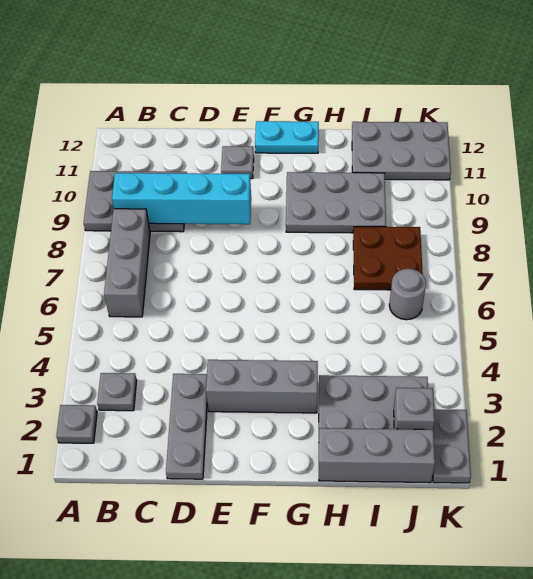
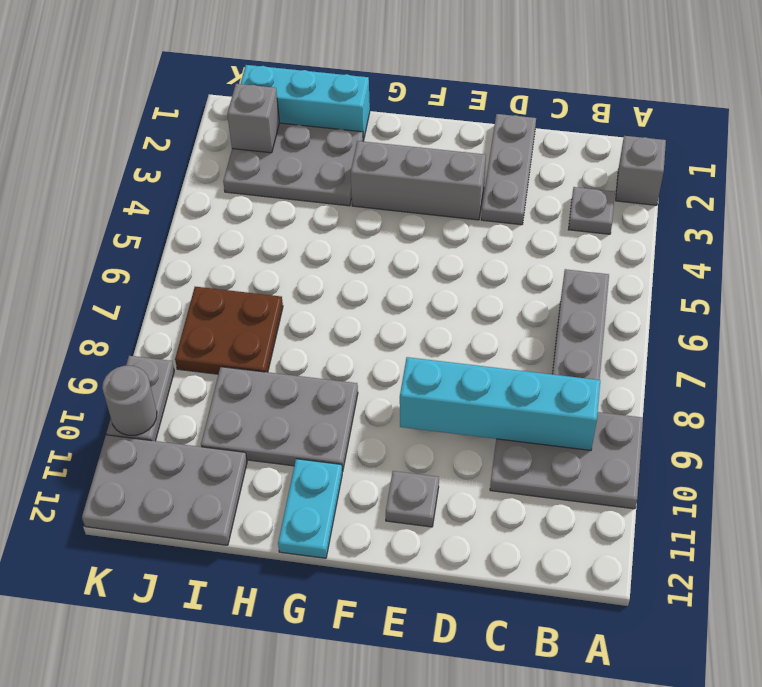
grey 1x1 plate [56,405,97,443] -> grey 1x1 brick [616,136,666,205]
cyan 1x2 plate [255,121,319,153] -> cyan 1x2 plate turned to [278,459,342,558]
grey 1x3 brick [319,428,435,483] -> cyan 1x3 brick [241,65,370,141]
grey 1x1 round brick [389,269,426,320] -> grey 1x1 round brick moved to [102,366,157,435]
grey 1x2 plate [433,409,471,483] -> grey 1x2 plate moved to [106,356,174,441]

